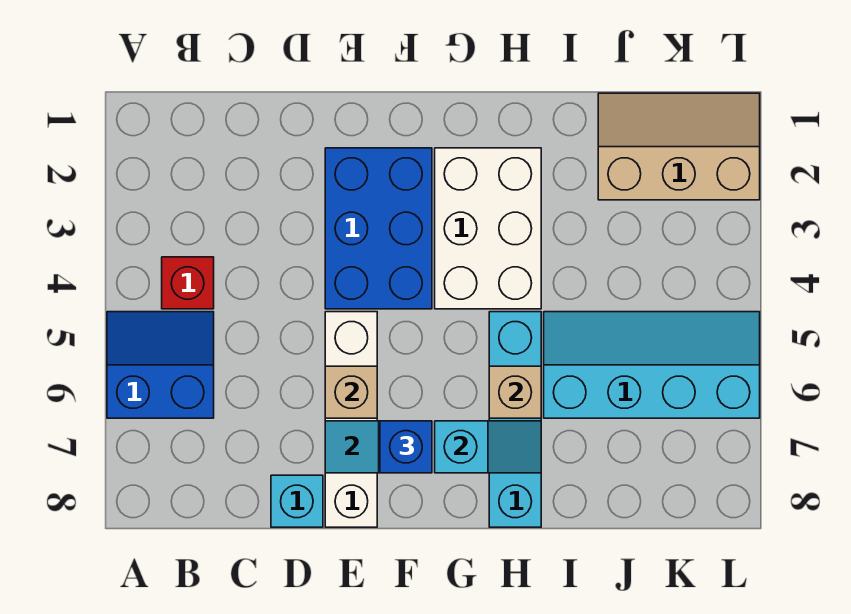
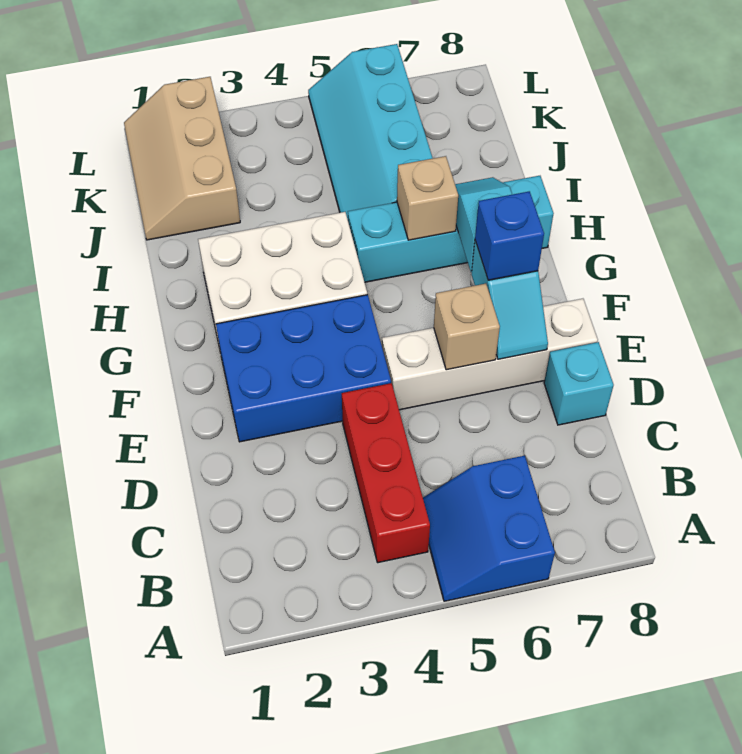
red 1x1 brick [162,257,214,309] -> red 1x3 brick [342,383,430,563]

